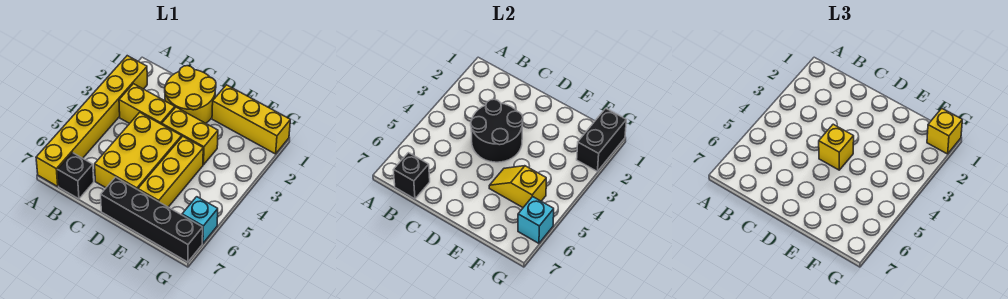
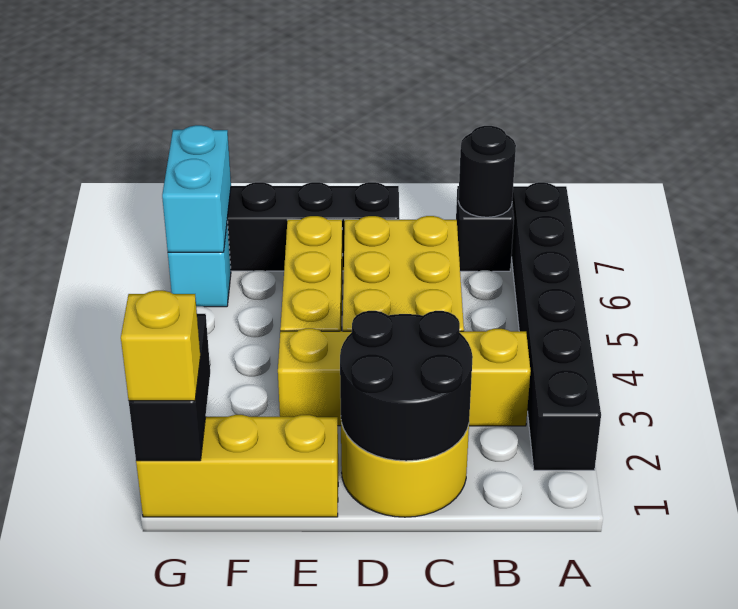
yellow 1x6 brick [36,56,147,186] -> black 1x6 brick [511,182,601,470]
black 1x1 brick [394,153,430,199] -> black 1x1 round brick [458,126,516,217]
black 2x2 round brick [471,99,523,162] -> black 2x2 round brick moved to [340,311,473,461]
yellow 1x1 brick [819,124,854,170] -> none
yellow 1x2 slope [489,166,546,207] -> none
cyan 1x1 brick [518,197,554,243] -> cyan 1x2 brick [162,125,231,252]

